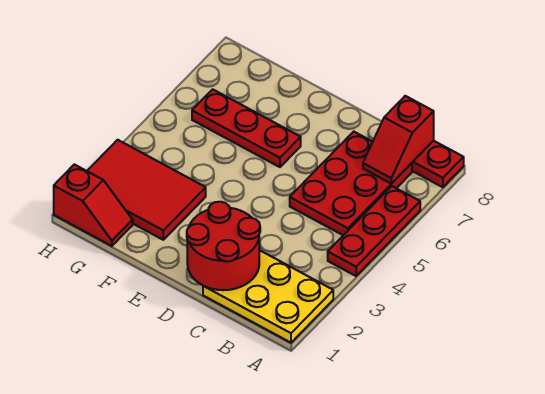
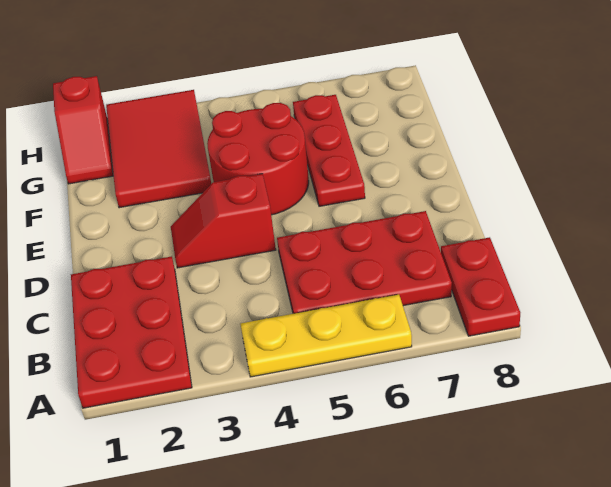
yellow 2x3 plate [203,250,333,343] -> red 2x3 plate [71,256,192,408]
red 1x3 plate [328,186,420,276] -> yellow 1x3 plate [240,294,412,377]
red 1x2 slope [363,96,434,184] -> red 1x2 slope moved to [171,174,276,268]
red 2x2 round brick [187,202,260,290] -> red 2x2 round brick moved to [207,103,309,215]

